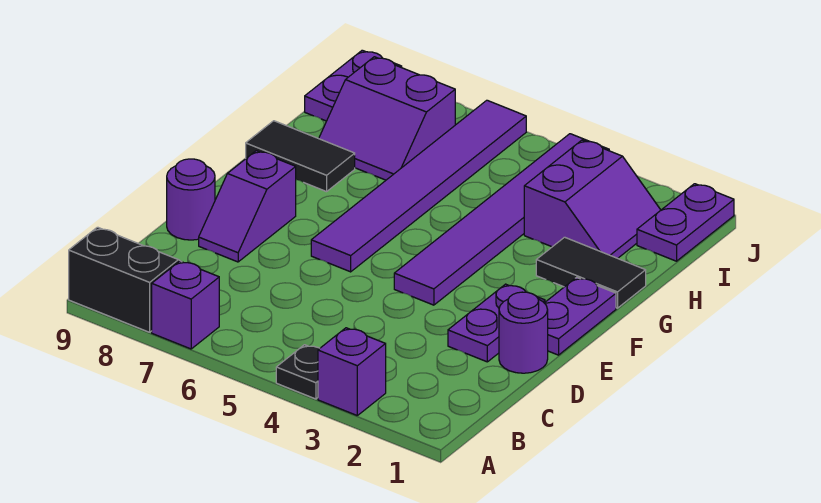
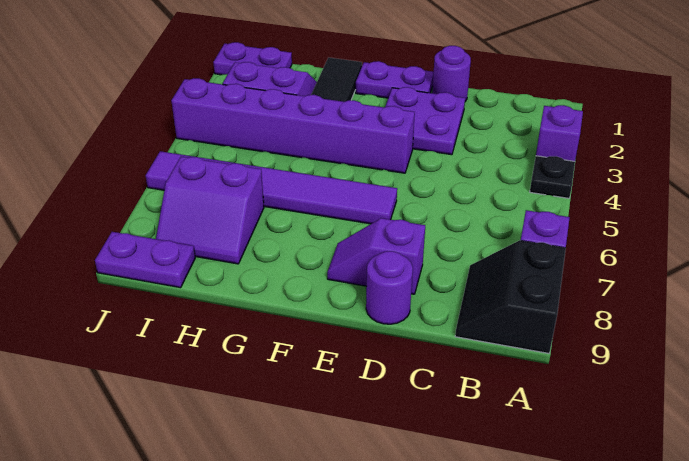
purple 1x2 plate [448,284,545,362] -> purple 2x2 plate [385,87,465,155]
purple 1x2 slope [199,151,296,262] -> purple 1x2 slope turned to [327,218,425,294]
purple 1x6 tile [394,134,609,305] -> purple 1x6 brick [171,78,415,173]
black 1x2 tile [246,121,355,192] -> none
purple 2x2 slope [319,57,455,180] -> purple 2x2 slope turned to [156,157,264,264]

